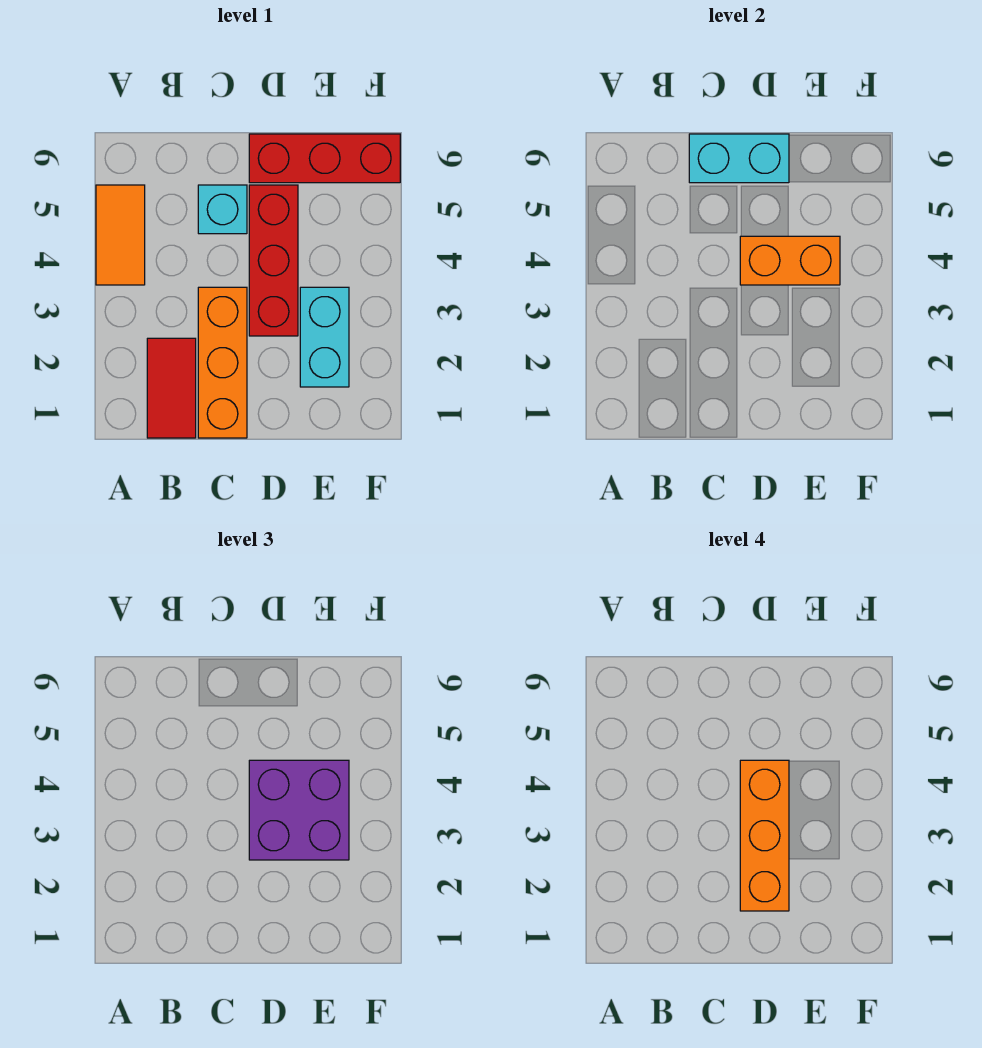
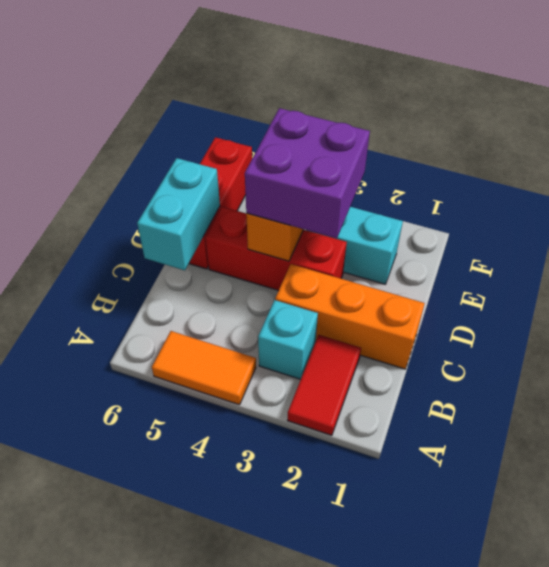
red 1x2 tile [147,338,196,438] -> red 1x2 tile turned to [287,335,361,435]
cyan 1x1 brick [198,185,247,234] -> cyan 1x1 brick moved to [258,300,318,379]
orange 1x3 brick [740,760,789,911] -> none

